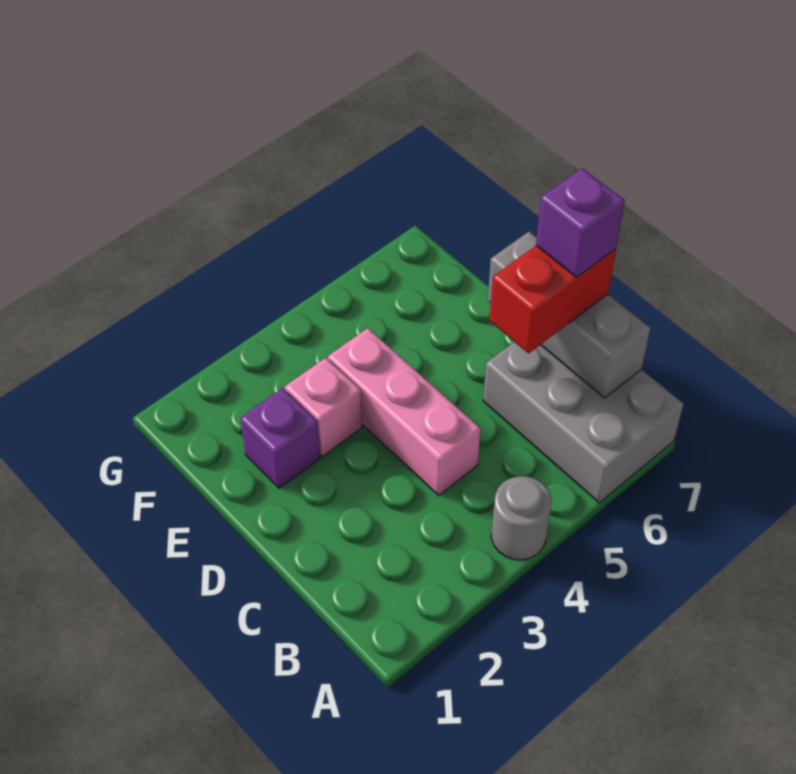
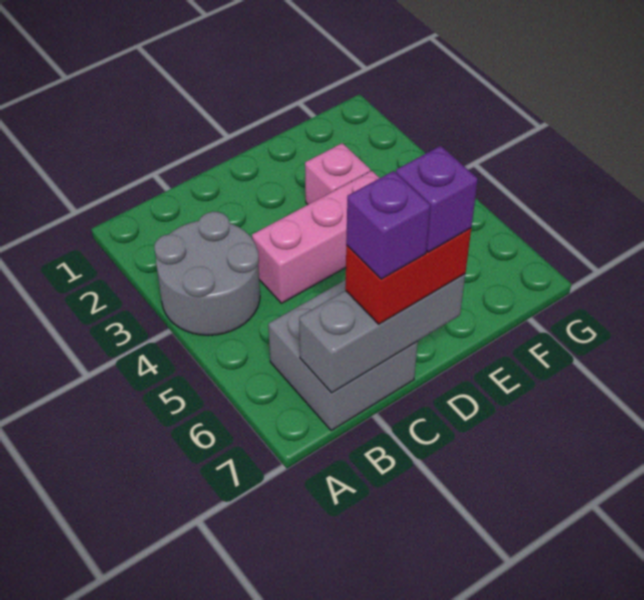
grey 1x1 round brick [491,476,551,560] -> grey 2x2 round brick [154,212,260,335]
grey 2x3 brick [483,342,684,503] -> grey 2x2 brick [268,280,418,431]
red 1x2 brick [489,246,616,353] -> red 1x2 brick turned to [345,228,471,324]
purple 1x1 brick [240,388,320,488] -> purple 1x1 brick moved to [396,146,478,252]

